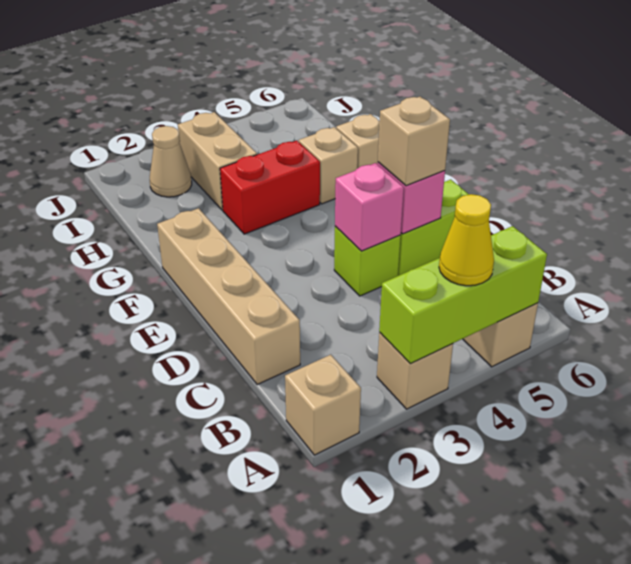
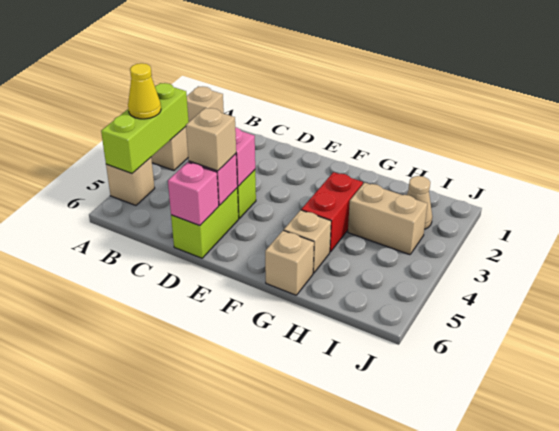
tan 1x4 brick [157,208,300,385] -> none
none -> pink 1x1 brick [168,162,219,226]

